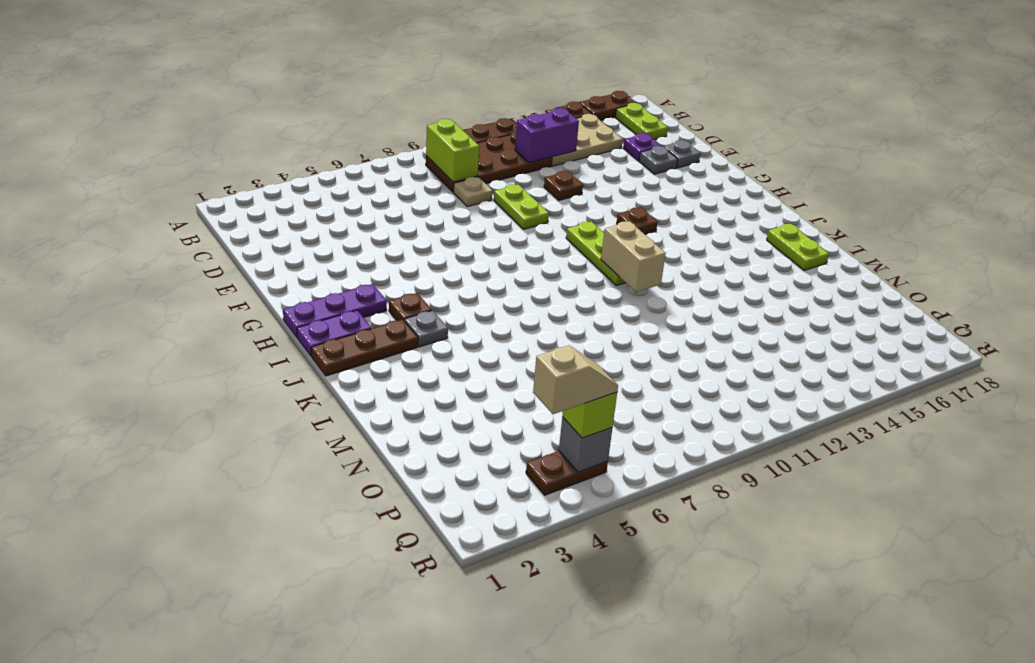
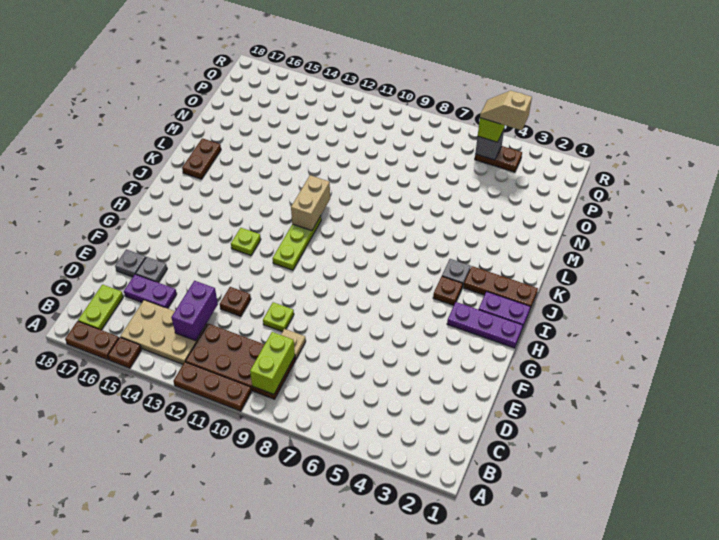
purple 1x2 brick [515,108,579,163] -> purple 1x2 brick turned to [171,281,218,341]
purple 1x1 plate [623,133,661,161] -> purple 1x2 plate [124,274,177,308]
lime 1x2 plate [494,184,549,229] -> lime 1x1 plate [263,302,294,332]
brown 1x1 plate [617,207,657,234] -> lime 1x1 plate [231,228,261,256]
lime 1x2 plate [767,224,829,270] -> brown 1x2 plate [182,138,221,179]

